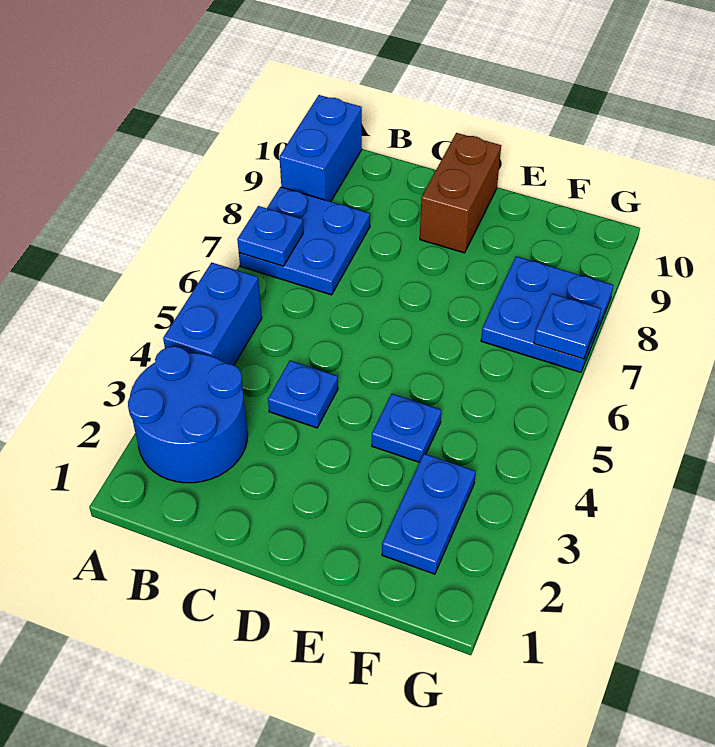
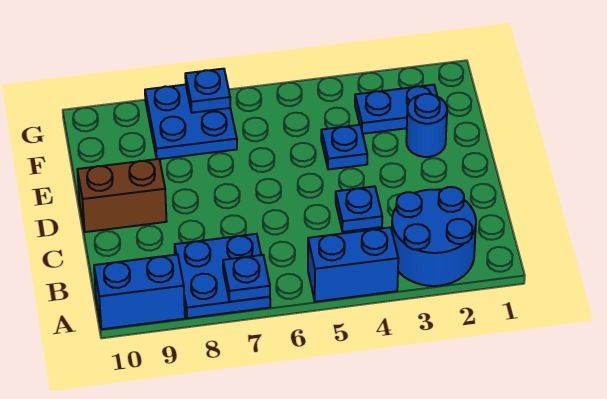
none -> blue 1x1 round brick [406,94,447,157]

